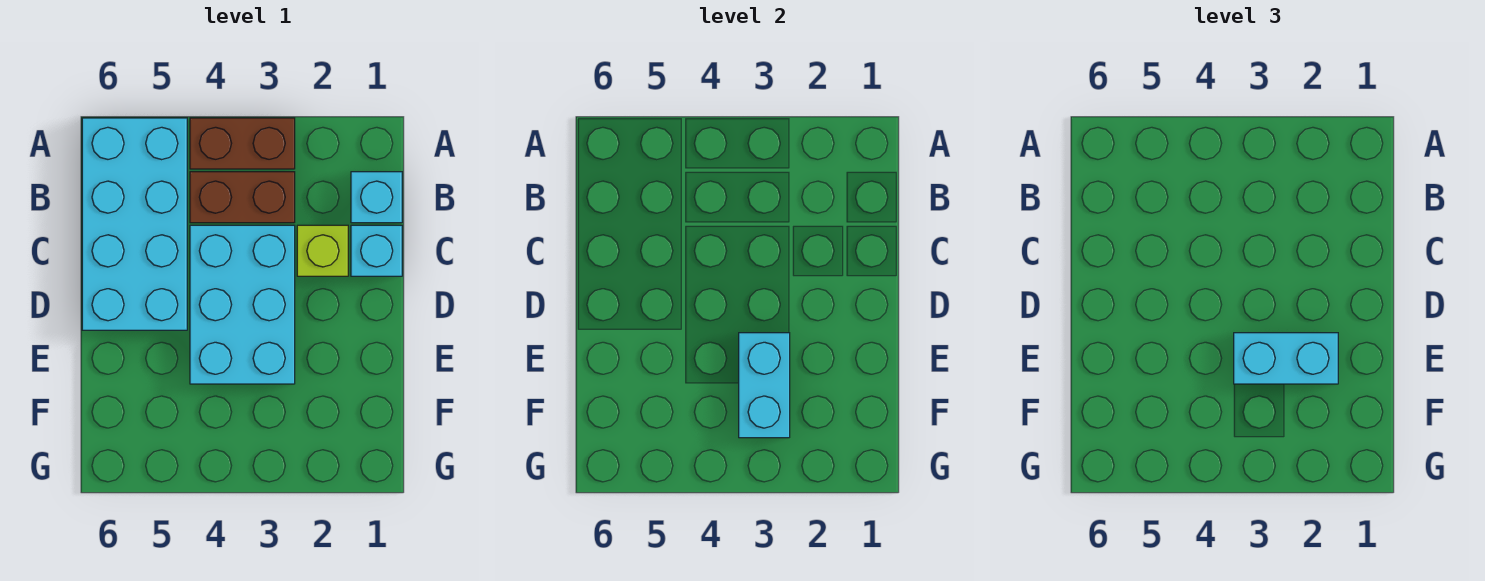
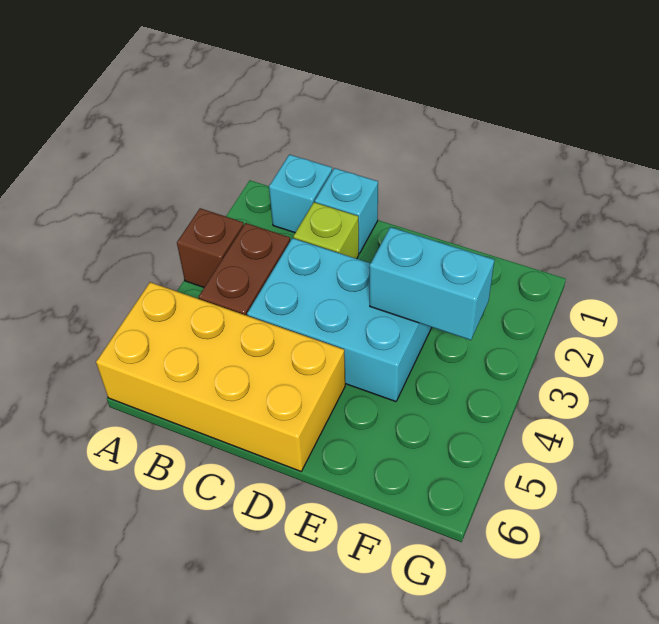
brown 1x2 brick [190,118,295,169] -> brown 1x1 brick [177,208,244,287]
cyan 2x4 brick [82,118,187,330] -> yellow 2x4 brick [96,282,345,471]
cyan 1x2 brick [1234,333,1338,384] -> none

